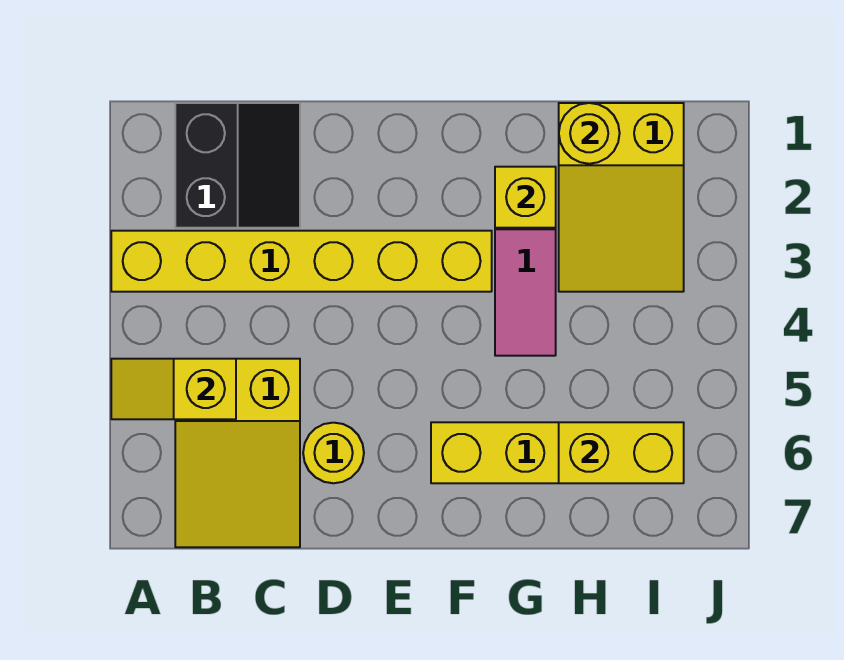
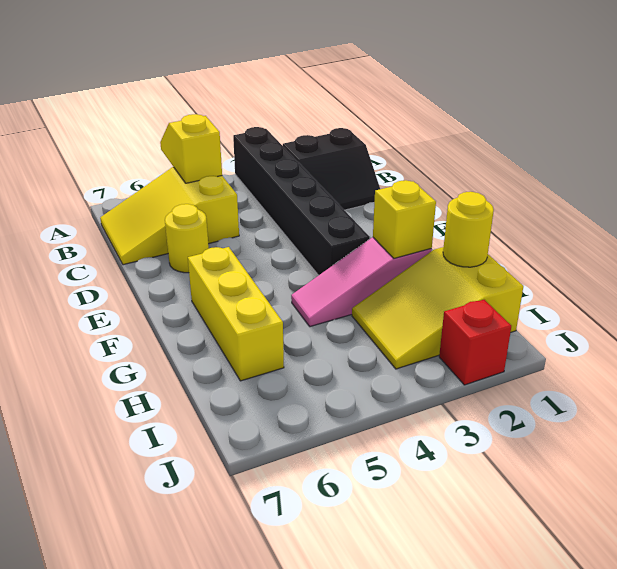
yellow 1x6 brick [111,231,492,292] -> black 1x6 brick [233,127,370,275]
yellow 1x2 brick [559,422,684,483] -> none
none -> red 1x1 brick [439,300,511,385]

